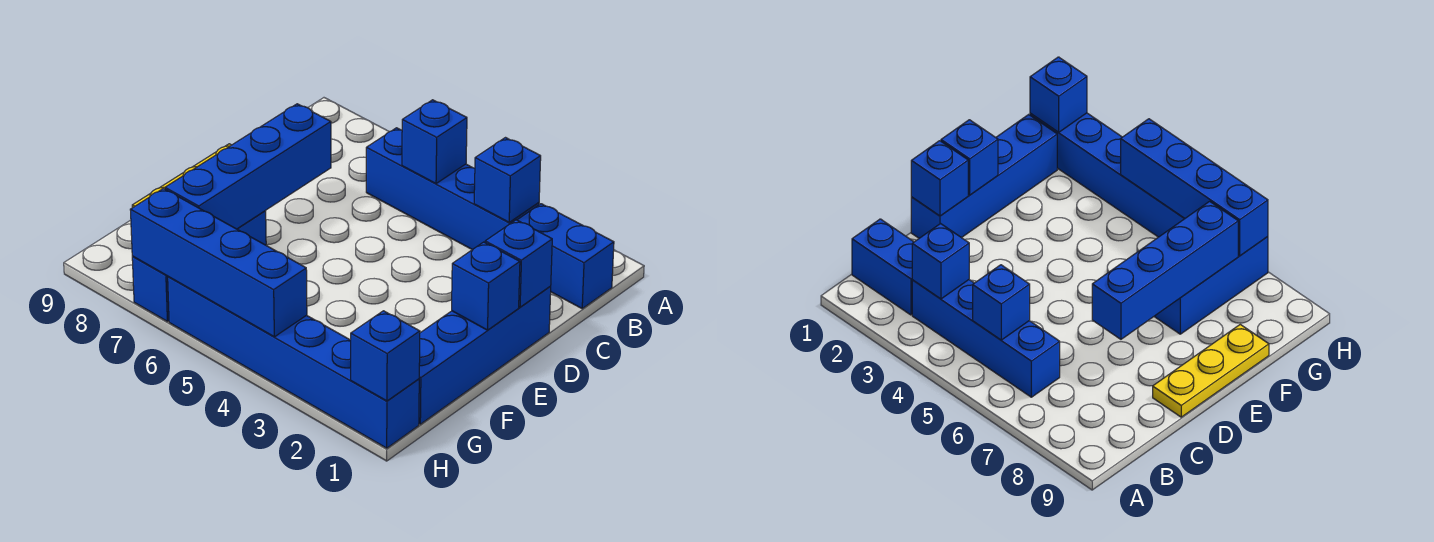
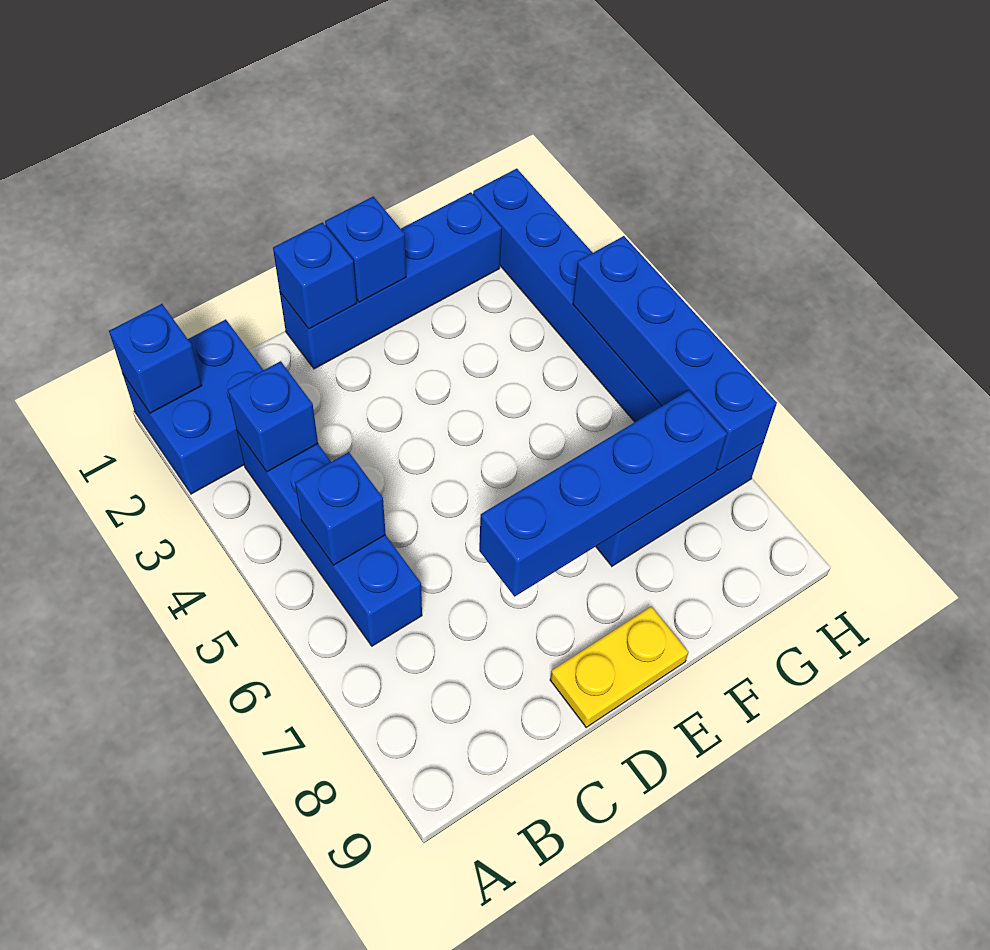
blue 1x2 brick [518,204,614,309] -> blue 2x2 brick [123,320,263,494]
yellow 1x3 plate [1153,324,1269,417] -> yellow 1x2 plate [550,606,688,727]
blue 1x1 brick [351,311,420,401] -> blue 1x1 brick moved to [109,304,202,413]

